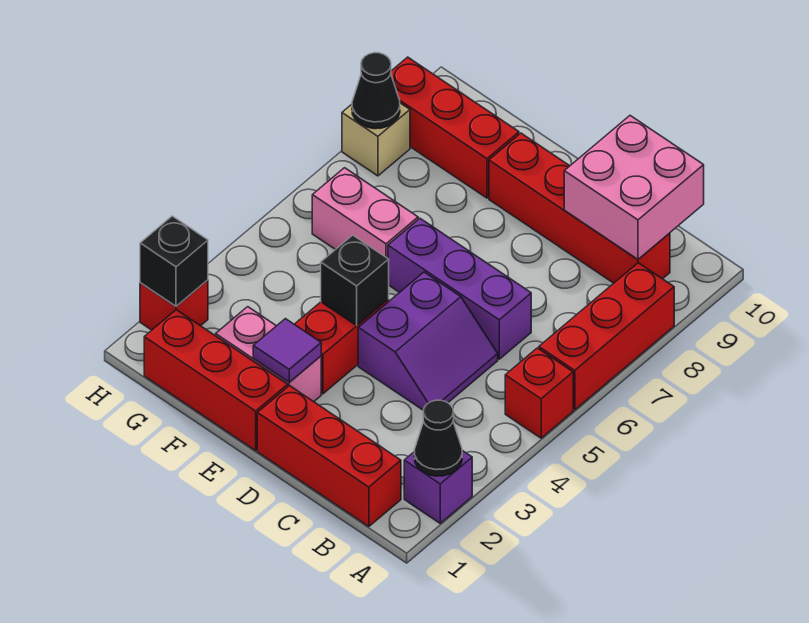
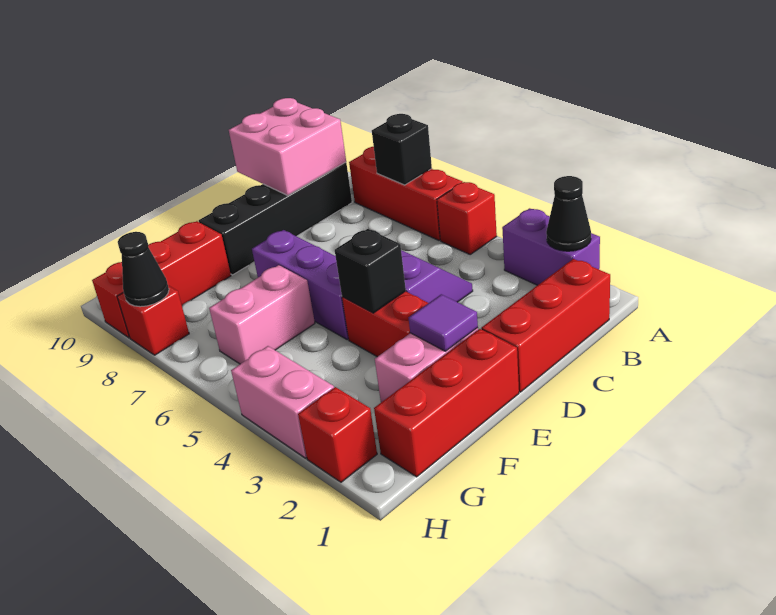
purple 1x1 brick [404,451,472,523] -> purple 1x2 brick [502,208,600,285]
red 1x4 brick [489,133,670,283] -> black 1x4 brick [199,162,352,275]
purple 1x3 brick [388,219,531,359] -> purple 1x3 brick turned to [252,230,349,340]
black 1x1 brick [140,216,208,306] -> black 1x1 brick moved to [372,114,432,185]
none -> pink 1x2 brick [231,346,334,458]
tan 1x1 brick [342,103,410,176] -> red 1x1 brick [117,285,189,355]

